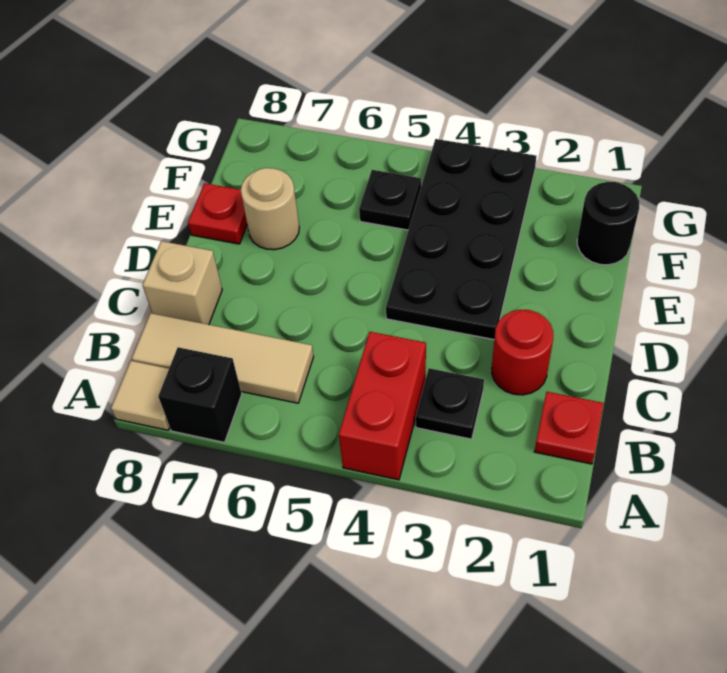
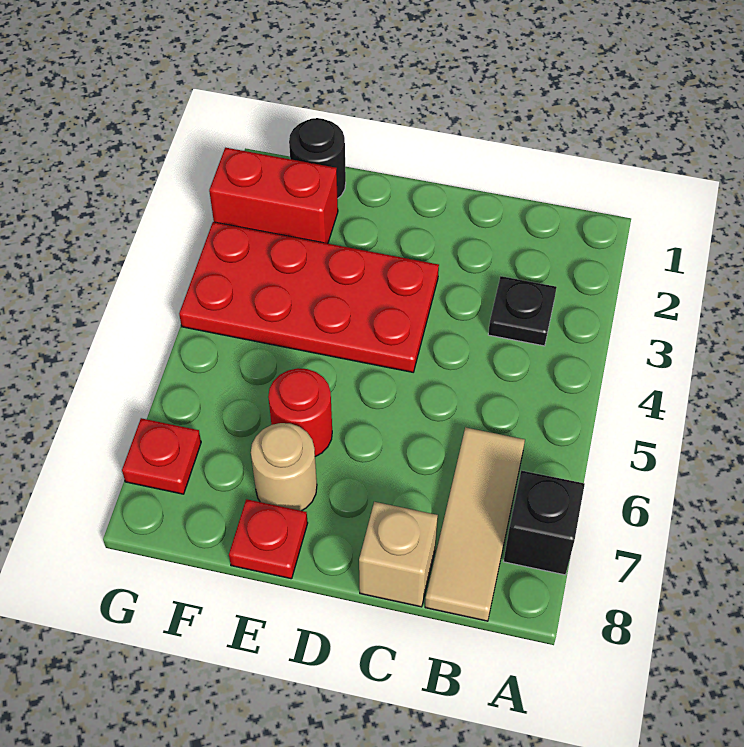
red 1x2 brick [339,332,426,480] -> red 1x2 brick moved to [209,148,338,244]
tan 1x1 tile [111,361,170,430] -> none
red 1x1 plate [534,392,604,464] -> red 1x1 plate moved to [122,418,201,494]
red 1x1 round brick [492,310,553,395] -> red 1x1 round brick moved to [268,368,332,457]
black 2x4 plate [386,139,536,339] -> red 2x4 plate [179,222,439,372]
black 1x1 plate [359,170,421,230] -> none

